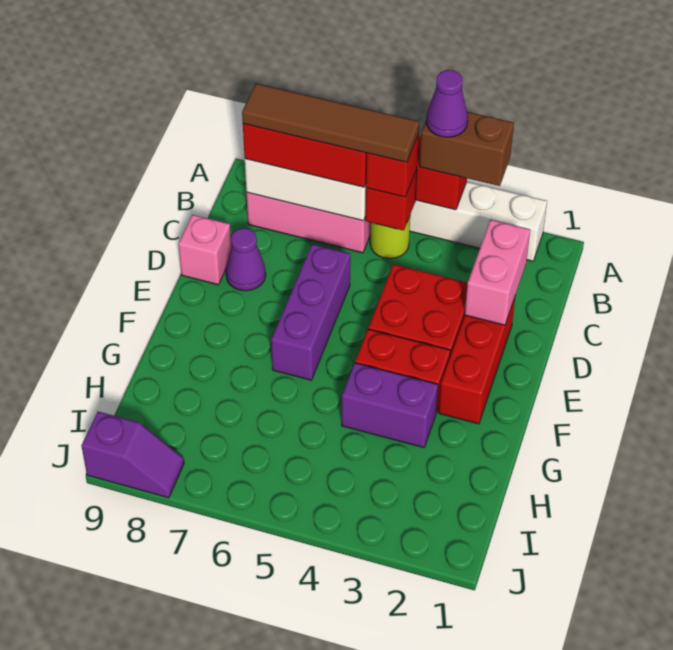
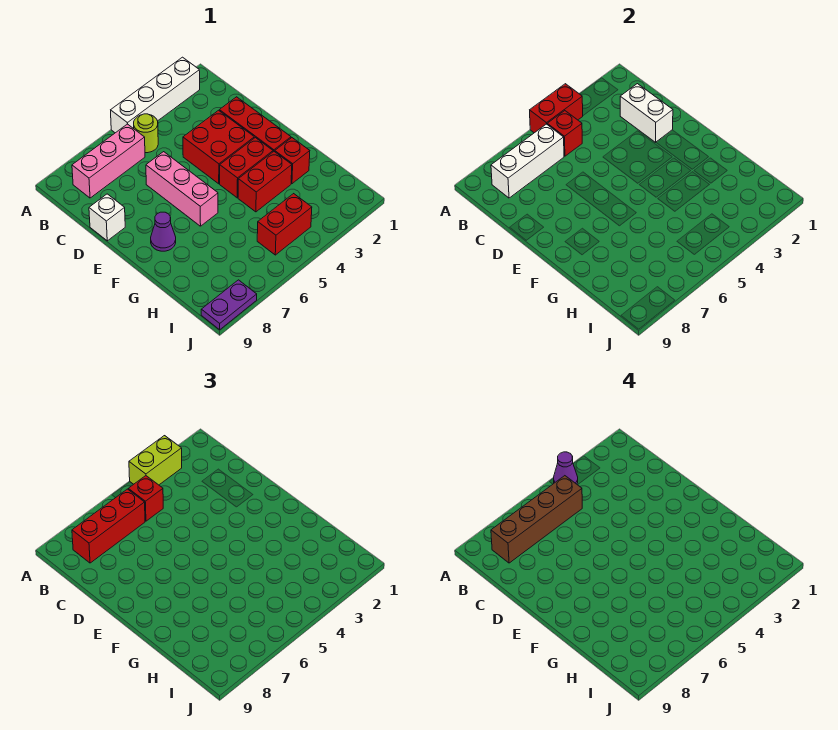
brown 1x2 brick [420,112,514,186] -> lime 1x2 brick [129,436,182,485]
brown 1x4 tile [242,84,419,162] -> brown 1x4 brick [491,476,582,563]
pink 1x2 brick [465,220,530,325] -> white 1x2 brick [620,84,673,142]
purple 1x3 brick [271,244,350,380] -> pink 1x3 brick [146,152,218,226]
purple 1x1 cone [226,228,266,291] -> purple 1x1 cone moved to [151,212,176,251]
pink 1x1 brick [178,215,231,285] -> white 1x1 brick [89,194,125,241]
none -> red 1x1 brick [275,138,310,184]
purple 1x2 brick [342,363,438,448] -> red 1x2 brick [238,152,292,212]
none -> red 1x2 brick [257,194,312,255]
purple 1x2 slope [82,412,184,498] -> purple 1x2 plate [201,280,257,330]

